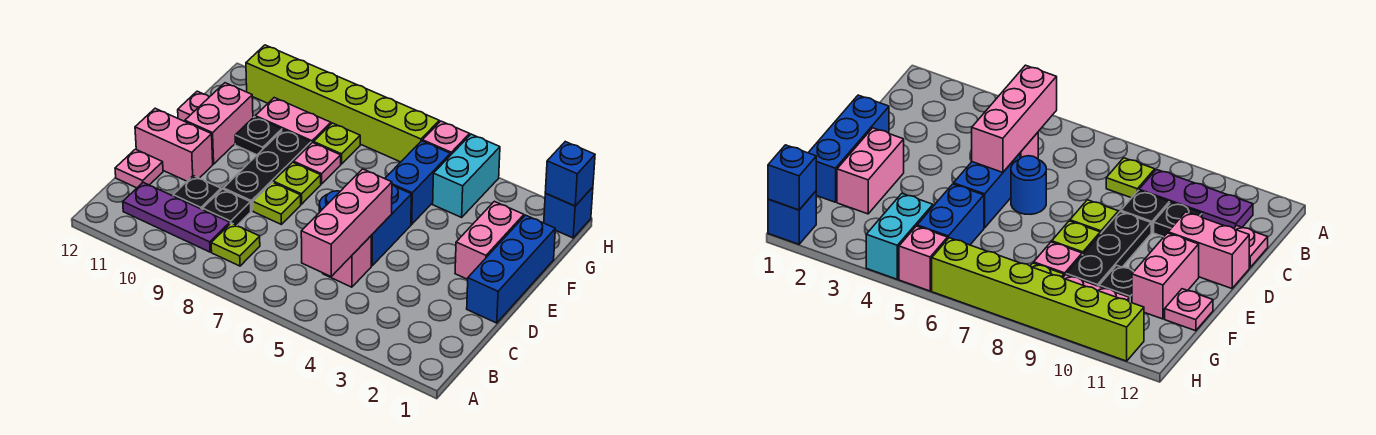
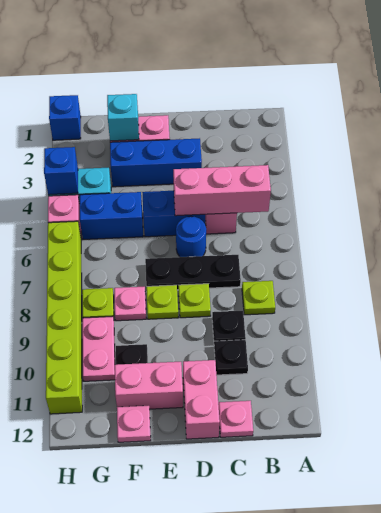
purple 1x3 plate [123,182,230,252] -> none
blue 1x3 brick [467,215,555,323] -> blue 1x3 brick moved to [110,138,202,187]
black 1x3 plate [223,130,311,211] -> black 1x3 plate moved to [145,255,241,290]
none -> cyan 1x1 brick [107,94,139,141]
blue 1x1 brick [545,142,595,206] -> blue 1x1 brick moved to [44,147,78,195]

